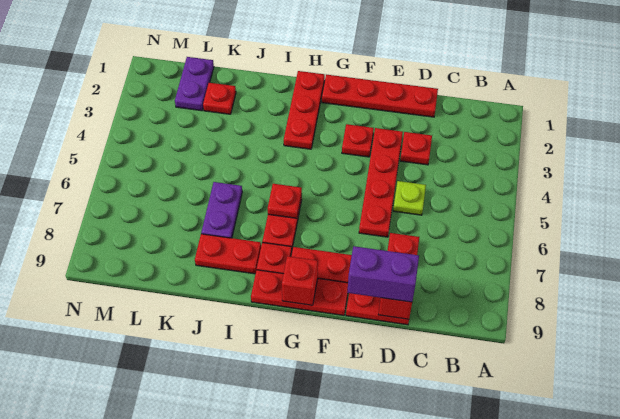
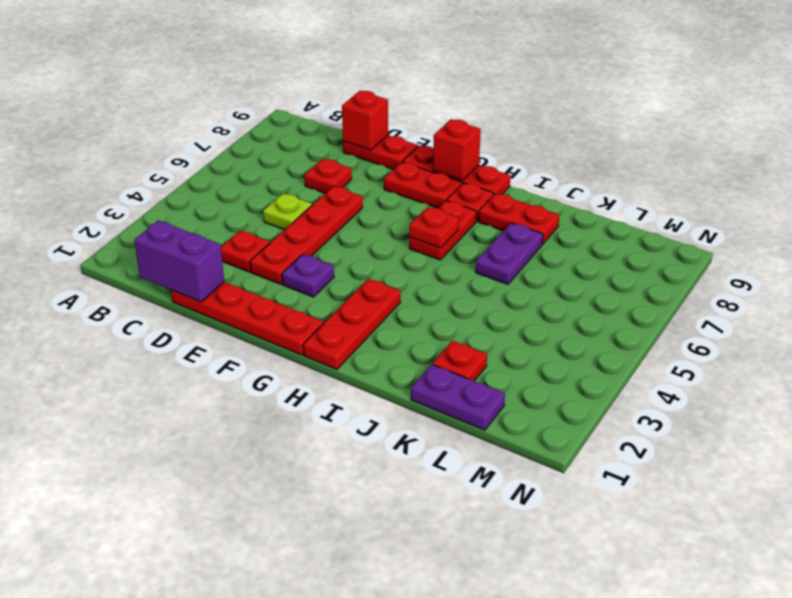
purple 1x2 brick [347,246,419,302] -> purple 1x2 brick moved to [134,220,224,302]
red 1x1 plate [342,124,374,157] -> purple 1x1 plate [282,254,334,297]
purple 1x2 plate [175,57,214,111] -> purple 1x2 plate turned to [411,364,505,430]

